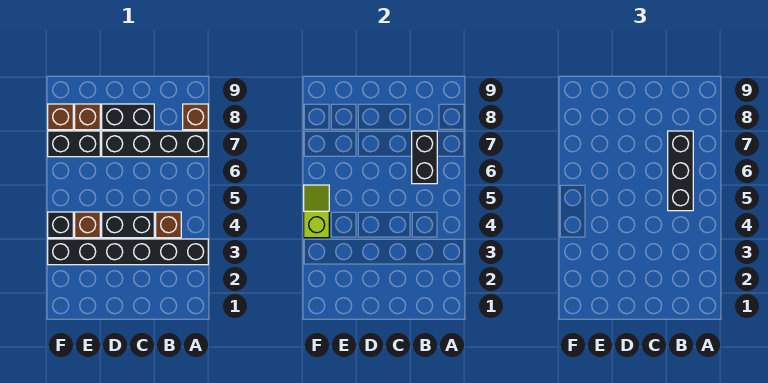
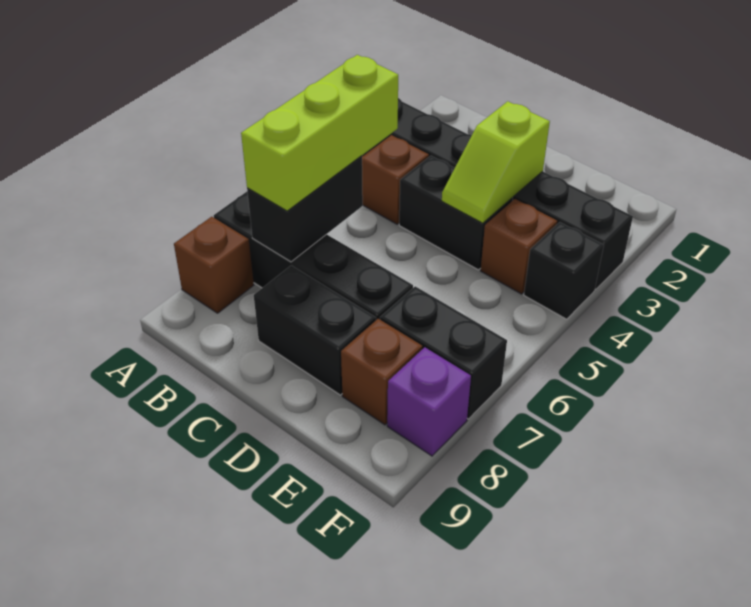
black 1x3 brick [668,131,693,211] -> lime 1x3 brick [241,55,398,211]
lime 1x2 slope [304,185,329,238] -> lime 1x2 slope moved to [442,101,550,223]
brown 1x1 brick [48,104,73,130] -> purple 1x1 brick [387,347,471,456]

